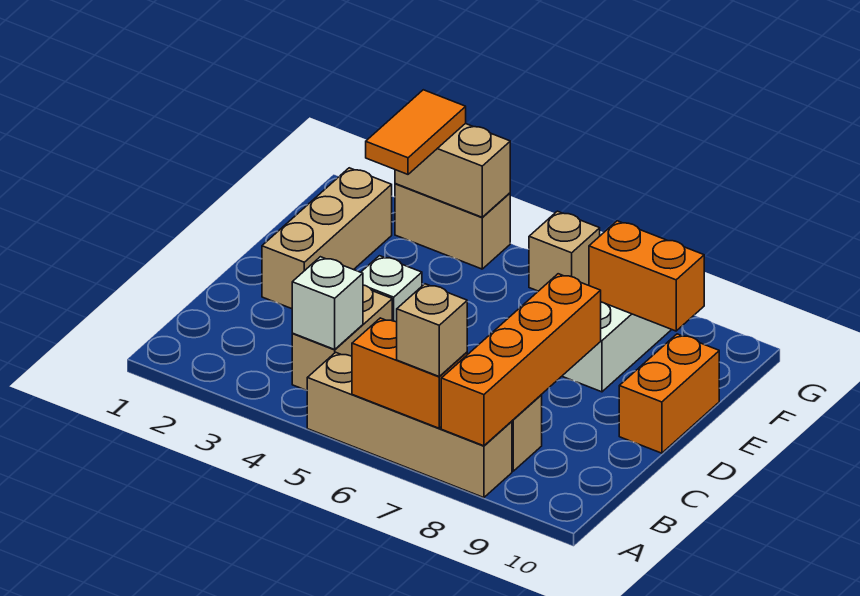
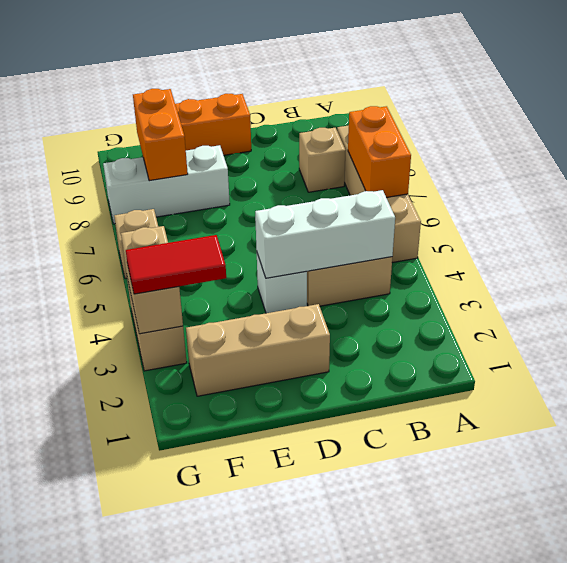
tan 1x1 brick [397,284,467,377] -> none
orange 1x4 brick [441,274,601,446] -> none
white 1x1 brick [292,257,363,349] -> white 1x3 brick [255,190,395,278]
orange 1x2 tile [366,90,466,174] -> red 1x2 tile [126,235,226,294]

